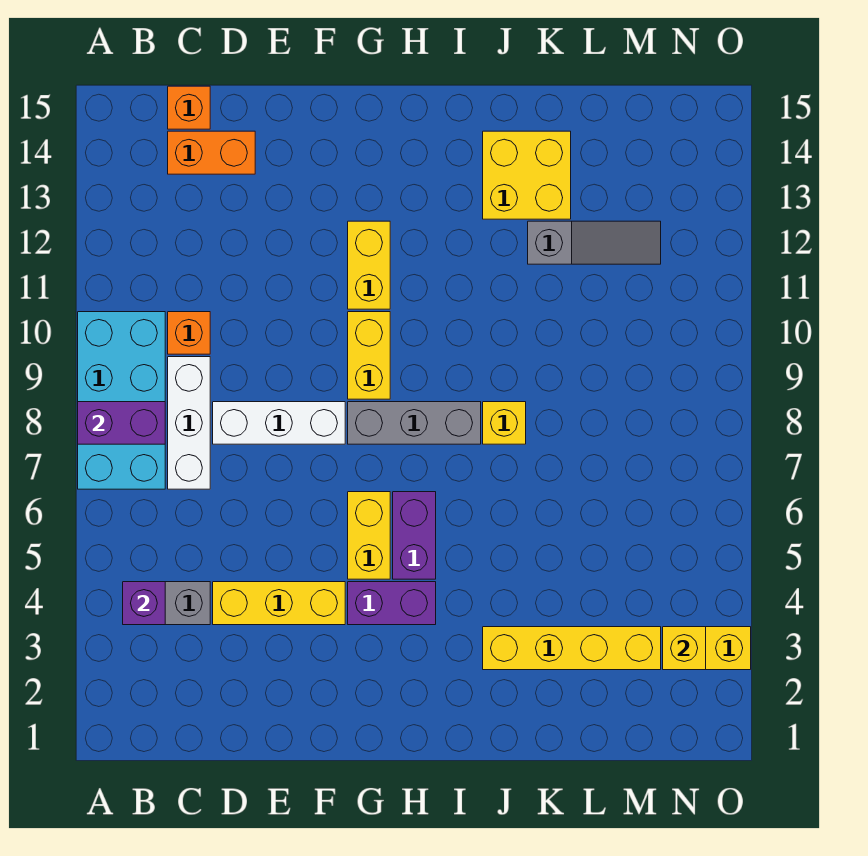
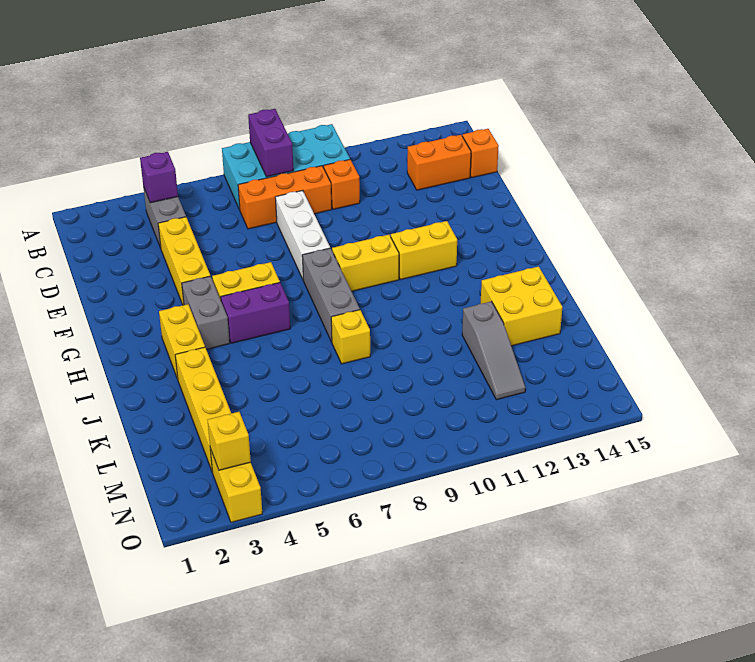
white 1x3 brick [168,357,210,489] -> orange 1x3 brick [238,166,332,229]
orange 1x2 brick [168,131,255,174] -> orange 1x2 brick turned to [407,135,471,190]
purple 1x2 brick [348,582,436,625] -> grey 1x2 brick [182,276,230,349]
none -> yellow 1x2 brick [159,304,205,379]

